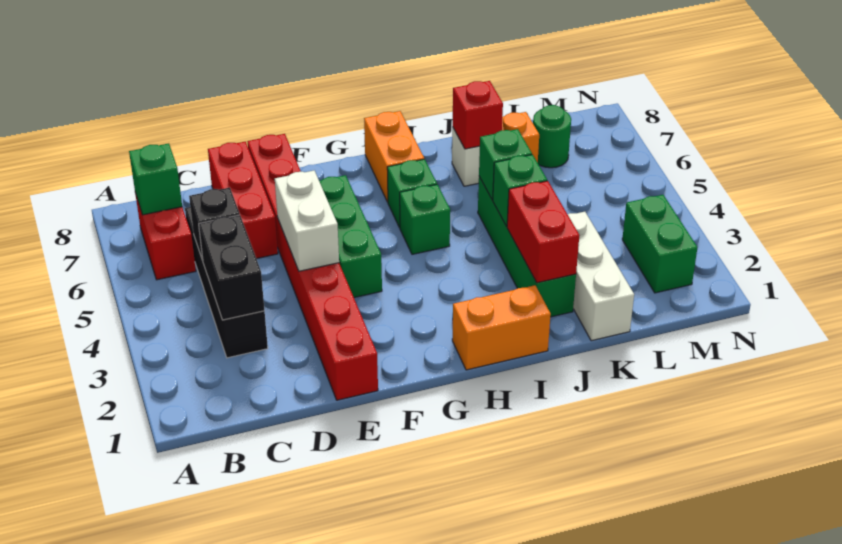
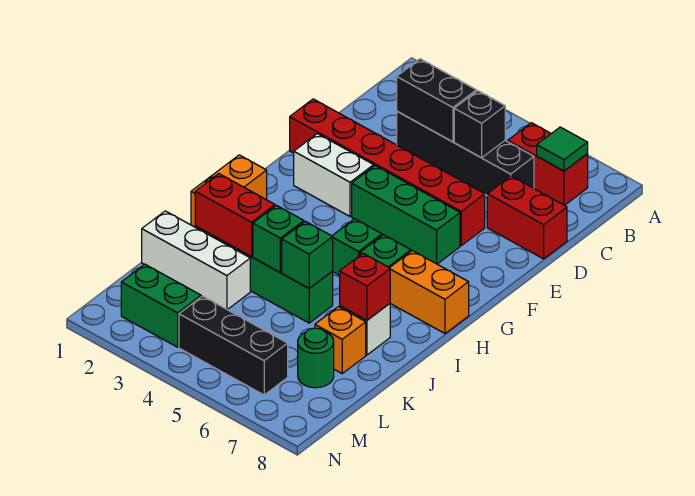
green 1x1 brick [129,143,182,215] -> green 1x1 tile [537,127,588,171]
red 1x3 brick [208,142,278,259] -> red 1x2 brick [487,176,567,259]
red 1x8 brick [247,134,378,400] -> red 1x6 brick [290,99,485,246]
white 1x2 brick [275,171,339,271] -> white 1x2 brick moved to [294,134,374,216]
none -> black 1x3 brick [179,296,288,395]

